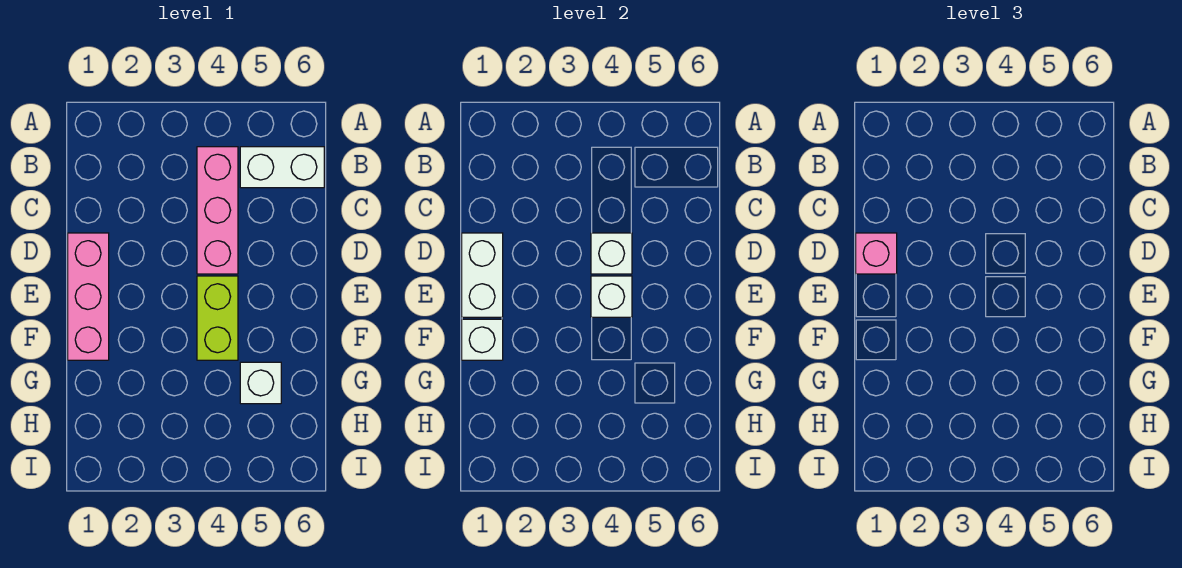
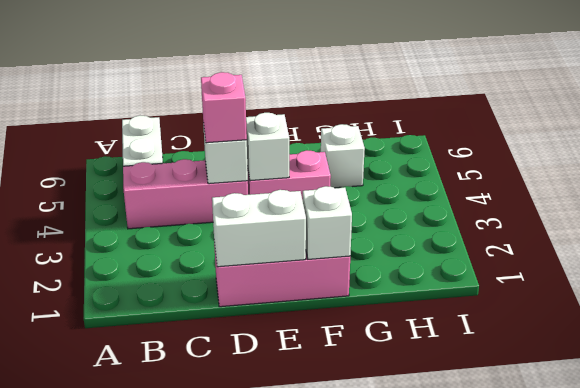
pink 1x1 brick [856,233,897,274] -> pink 1x1 brick moved to [201,72,247,143]
lime 1x2 brick [197,276,238,360] -> pink 1x2 brick [247,150,331,200]

